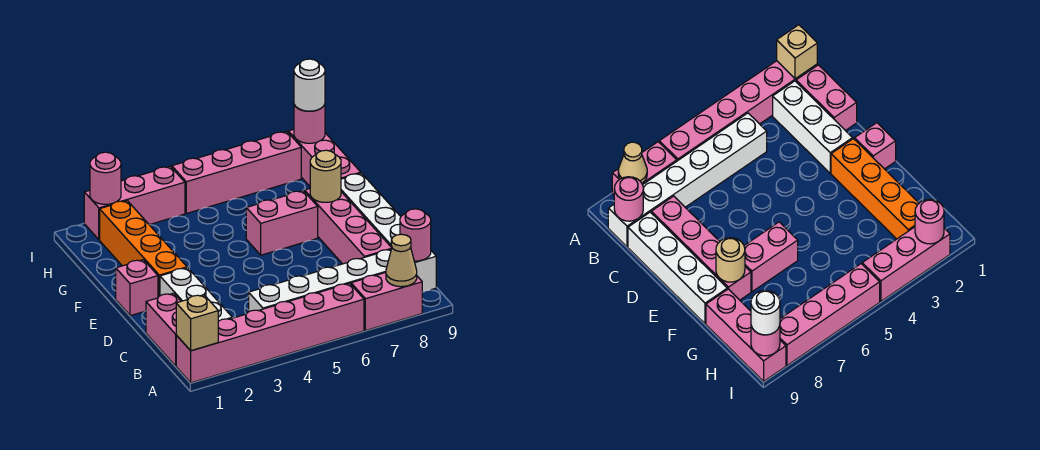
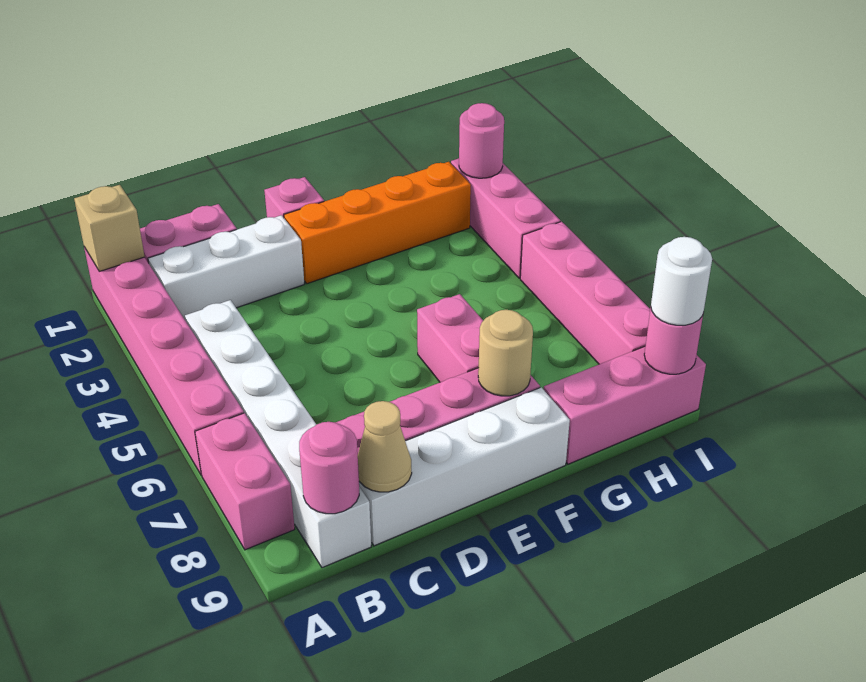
tan 1x1 cone [386,234,417,287] -> tan 1x1 cone moved to [358,401,412,492]

